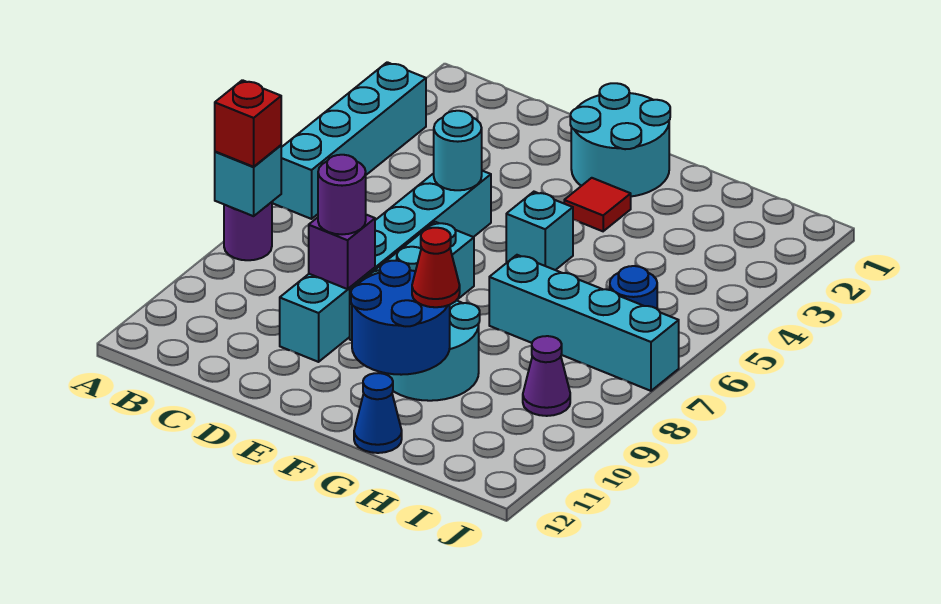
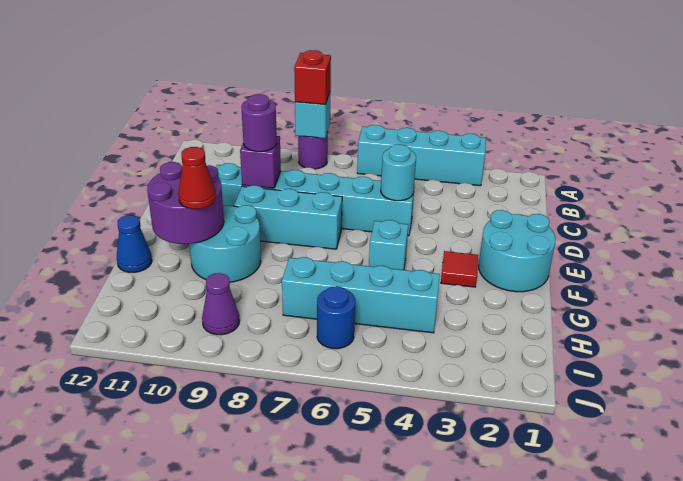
blue 2x2 round brick [351,260,450,375] -> purple 2x2 round brick [147,162,224,244]
cyan 1x4 brick [489,255,679,391] -> cyan 1x4 brick turned to [282,257,440,333]

